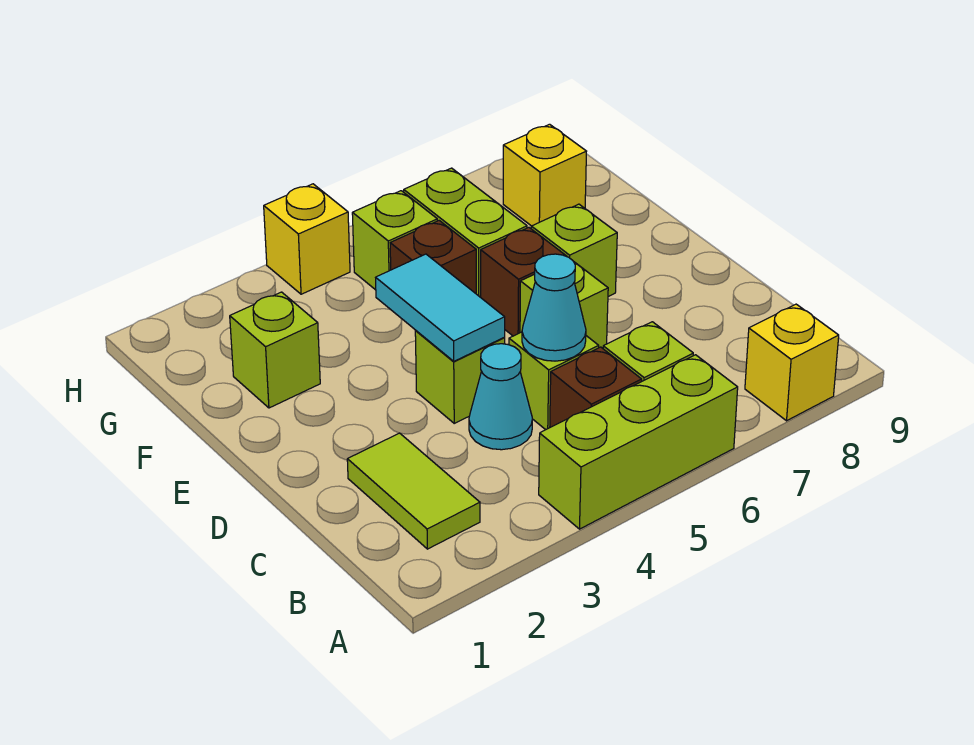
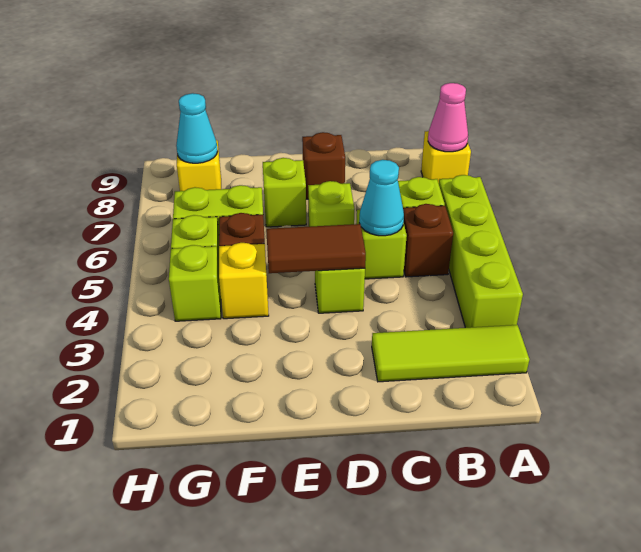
lime 1x3 brick [539,355,738,529] -> lime 1x4 brick [439,175,523,328]
none -> pink 1x1 cone [428,83,468,152]
lime 1x2 tile [347,433,480,549] -> lime 1x3 tile [372,325,529,382]
cyan 1x1 cone [469,344,532,450] -> cyan 1x1 cone moved to [176,93,218,163]
cyan 1x2 tile [376,254,505,361] -> brown 1x2 tile [266,224,366,273]
brown 1x1 brick [481,227,567,336] -> brown 1x1 brick moved to [302,132,345,199]
lime 1x1 brick [230,292,320,408] -> lime 1x1 brick moved to [169,245,221,321]
yellow 1x1 brick [264,184,350,294] -> yellow 1x1 brick moved to [219,243,269,319]

